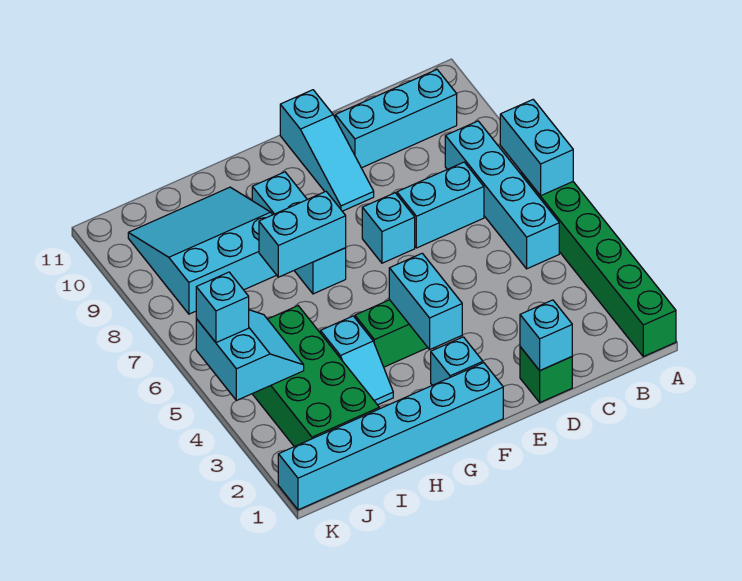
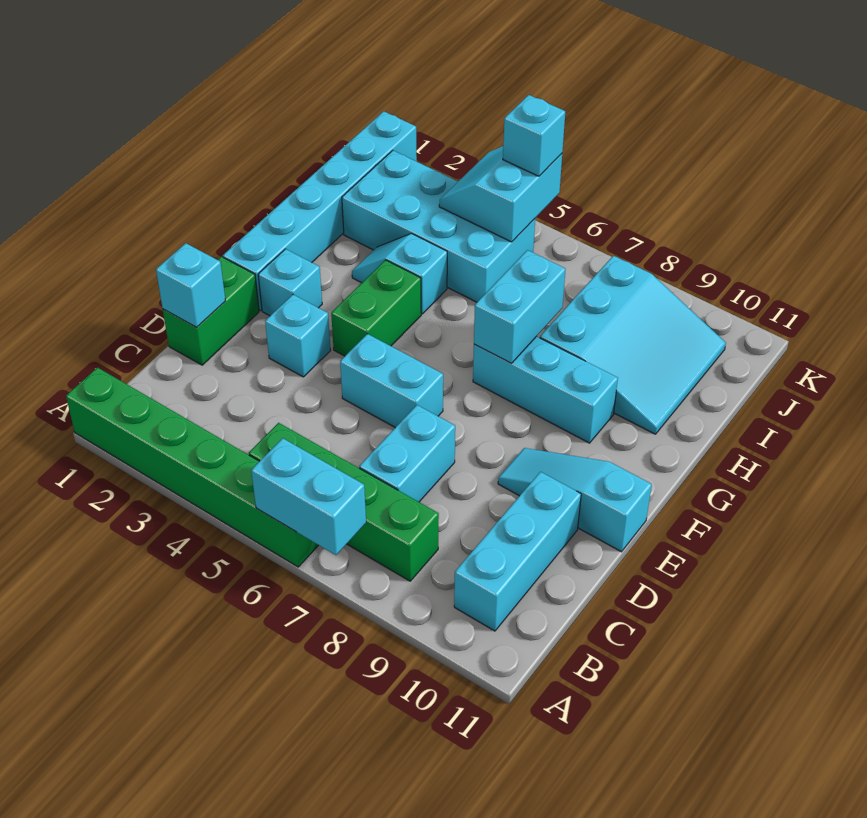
cyan 1x4 brick [445,121,559,269] -> green 1x4 brick [249,423,439,581]
green 1x1 brick [520,347,572,402] -> green 1x2 brick [163,257,259,365]
cyan 1x1 brick [362,193,415,263] -> cyan 1x1 brick moved to [265,295,331,377]
cyan 1x2 brick [389,253,462,350] -> cyan 1x2 brick moved to [340,334,443,428]
green 2x4 brick [253,306,379,447] -> cyan 2x4 brick [342,150,535,302]
cyan 2x2 slope [196,310,304,400] -> cyan 2x2 slope turned to [439,146,562,242]

